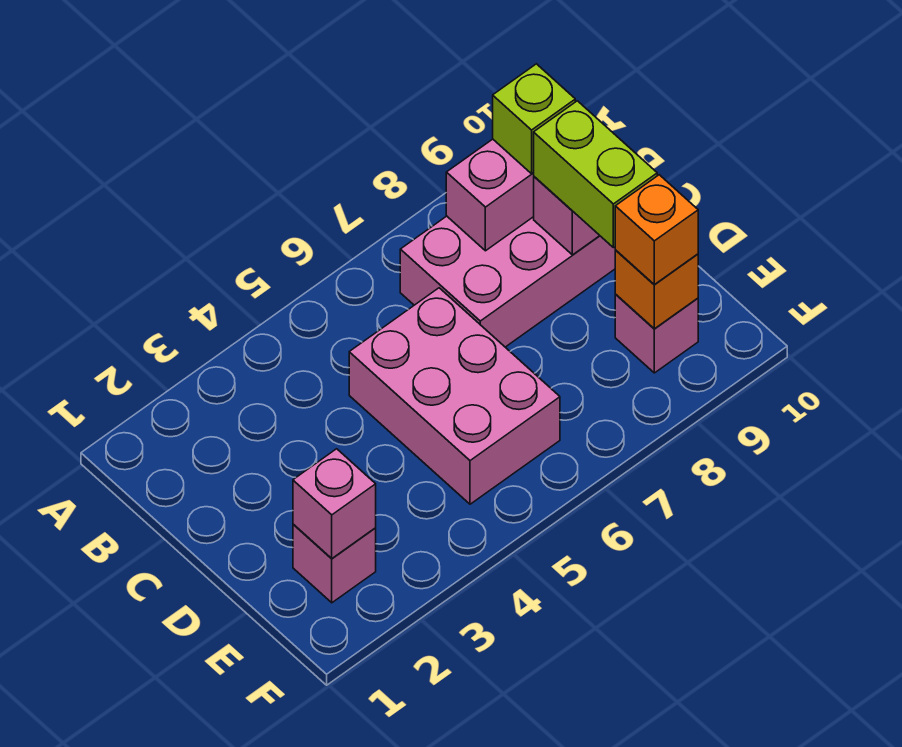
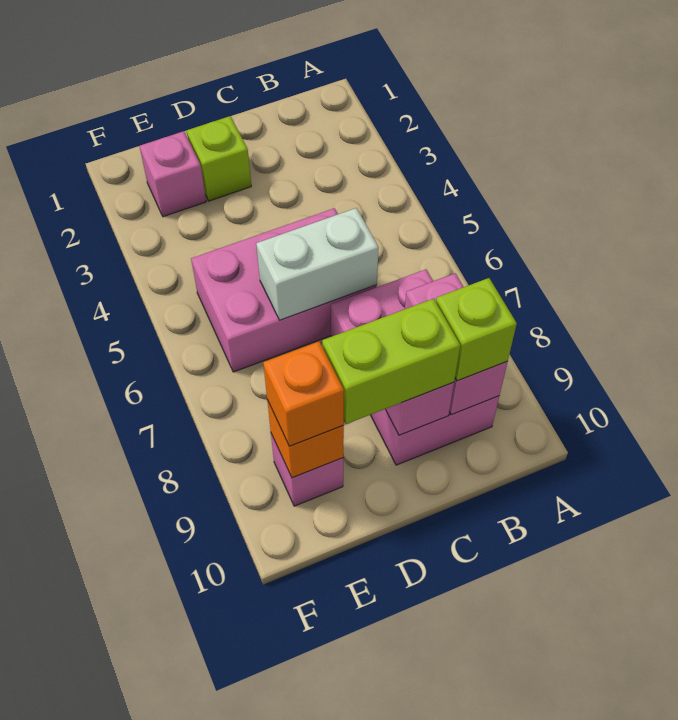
none -> white 1x2 brick [256,208,379,320]
none -> lime 1x1 brick [187,116,251,201]
pink 1x1 brick [293,449,376,559] -> none

